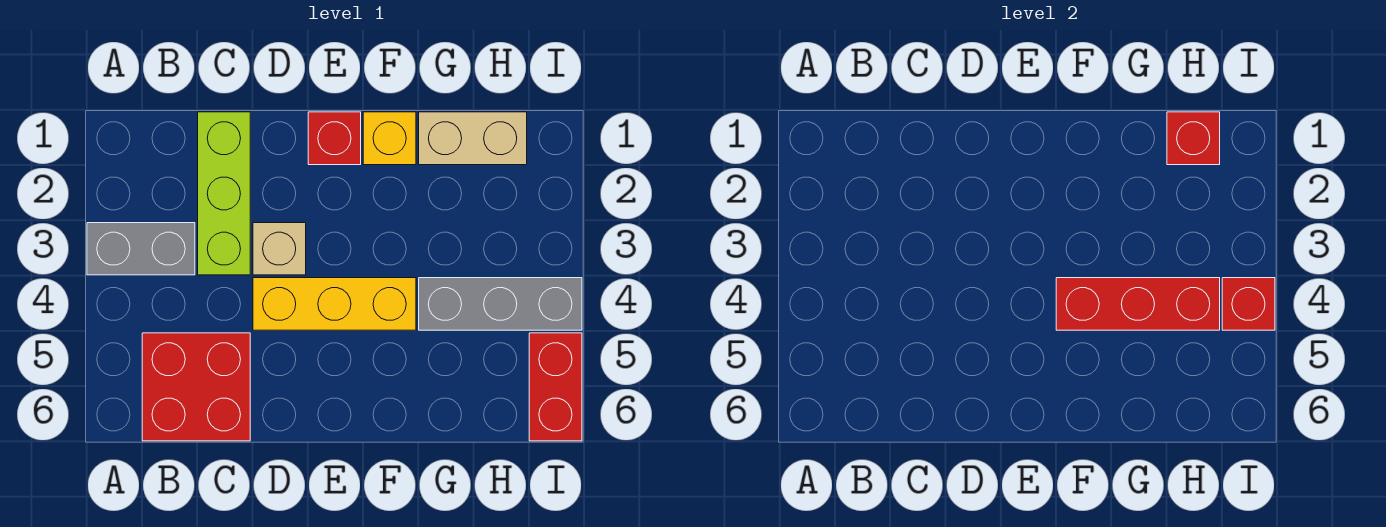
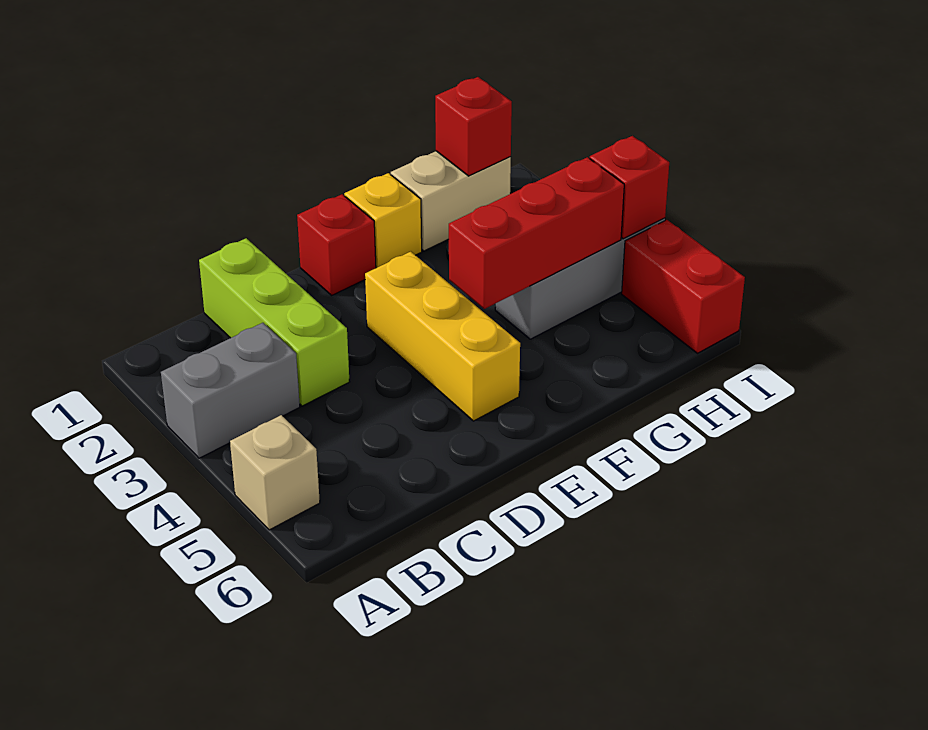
red 2x2 brick [142,333,250,441] -> none
tan 1x1 brick [253,223,306,275] -> tan 1x1 brick moved to [230,415,320,530]
yellow 1x3 brick [253,278,416,330] -> yellow 1x3 brick turned to [365,252,520,421]

